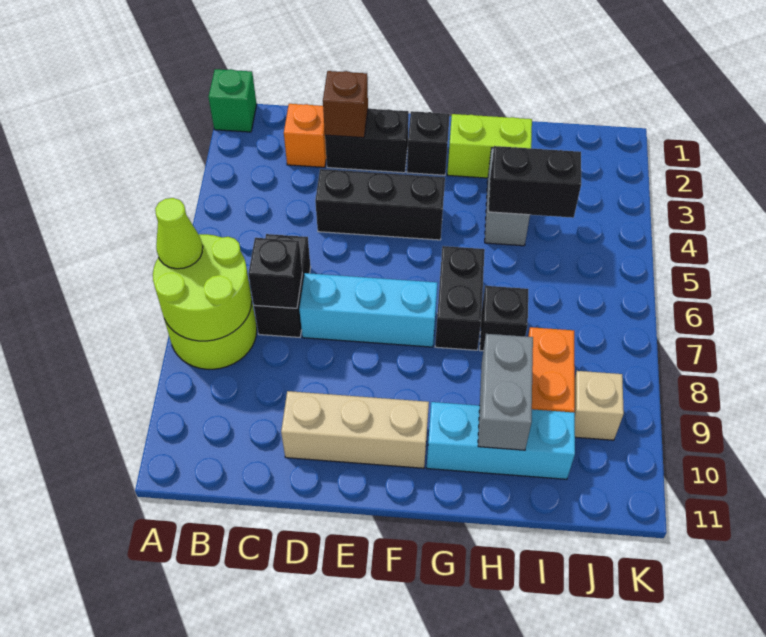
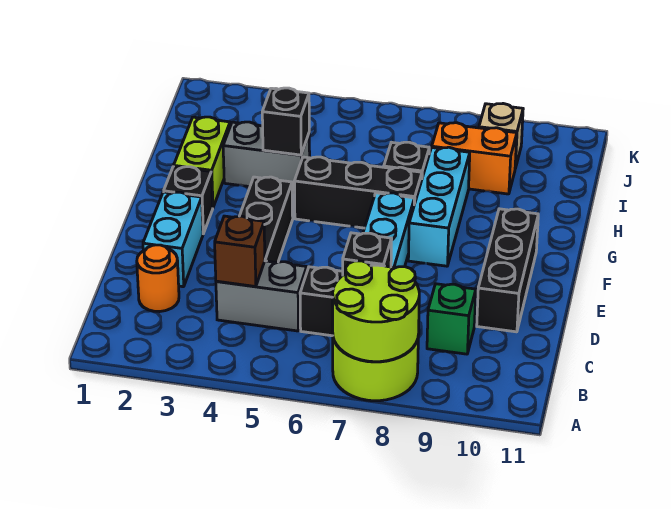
green 1x1 brick [208,69,257,132] -> green 1x1 brick moved to [427,284,476,354]
lime 1x1 cone [155,198,203,269] -> none
orange 1x1 brick [284,104,326,167] -> orange 1x1 round brick [137,245,179,312]
black 1x2 brick [325,109,409,173] -> cyan 1x2 brick [143,192,203,287]
brown 1x1 brick [323,71,368,138] -> brown 1x1 brick moved to [215,216,265,287]
tan 1x3 brick [281,391,429,468] -> black 1x3 brick [477,209,538,332]
black 1x2 brick [435,246,485,350] -> black 1x3 brick [294,157,422,228]
cyan 1x3 brick [427,402,575,479] -> cyan 1x3 brick moved to [408,147,470,266]
black 1x2 brick [488,146,581,218] -> black 1x1 brick [262,88,309,155]
grey 1x2 brick [478,334,533,450] -> grey 1x2 brick moved to [216,261,307,331]

